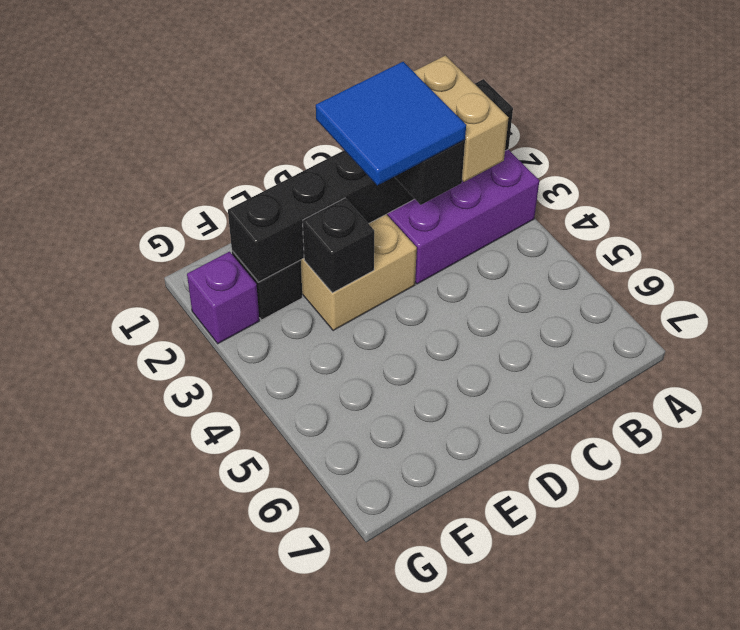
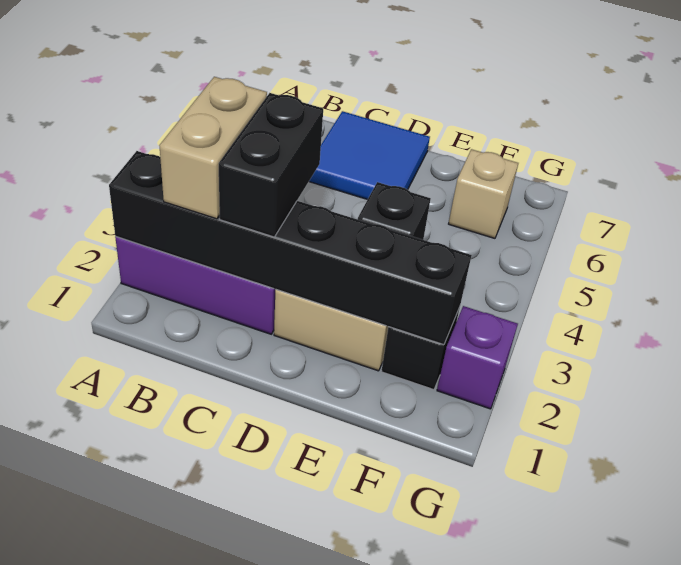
blue 2x2 tile [316,62,466,185] -> blue 2x2 tile moved to [309,111,430,199]
none -> tan 1x1 brick [449,149,518,238]

